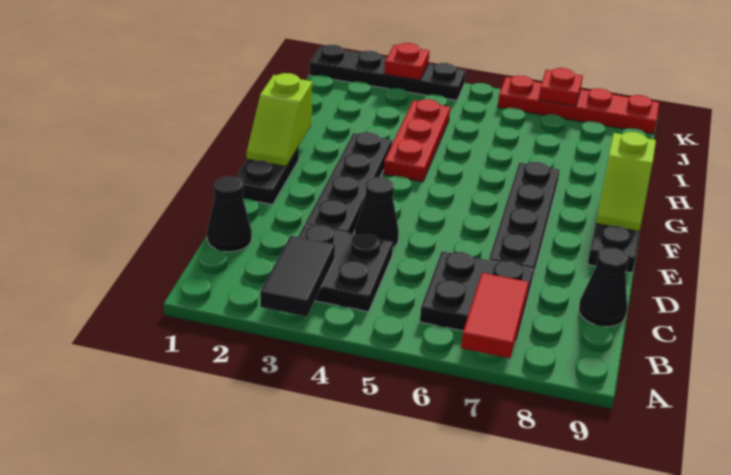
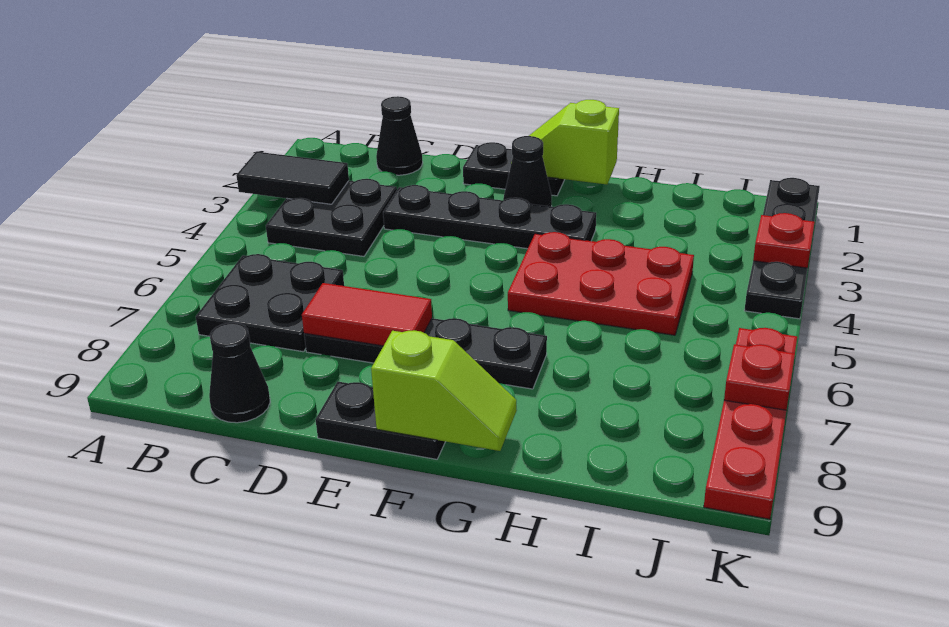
red 1x2 tile [461,273,529,358] -> red 1x2 tile moved to [302,283,432,346]
black 1x1 cone [355,177,399,247] -> black 1x1 cone moved to [503,136,552,207]
lime 1x2 slope [596,132,656,232] -> lime 1x2 slope turned to [371,330,517,451]
red 1x3 plate [383,99,450,182] -> red 2x3 plate [508,232,694,335]

